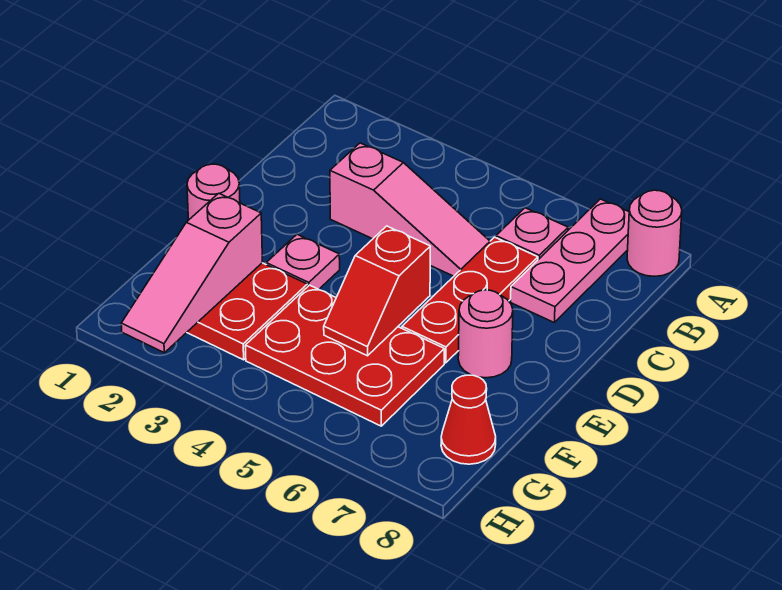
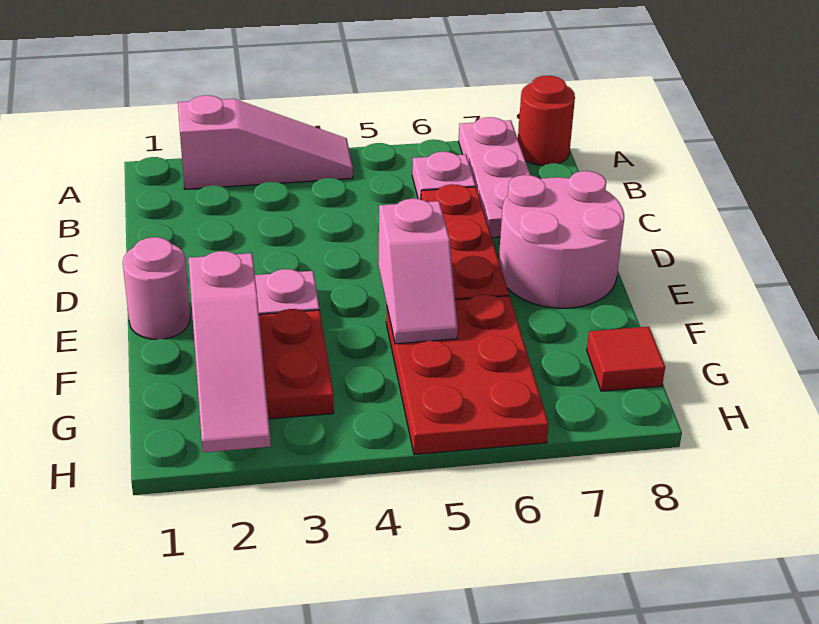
pink 1x1 round brick [627,190,682,276] -> red 1x1 round brick [518,76,575,166]
pink 1x3 slope [330,143,490,276] -> pink 1x3 slope moved to [178,95,353,189]
red 1x2 slope [324,226,430,356] -> pink 1x2 slope [378,199,458,344]
pink 1x1 round brick [458,290,513,378] -> pink 2x2 round brick [499,171,624,308]
red 2x3 plate [245,285,444,426] -> red 2x3 plate turned to [386,294,549,455]
red 1x1 cone [441,375,496,464] -> red 1x1 tile [587,327,665,391]

